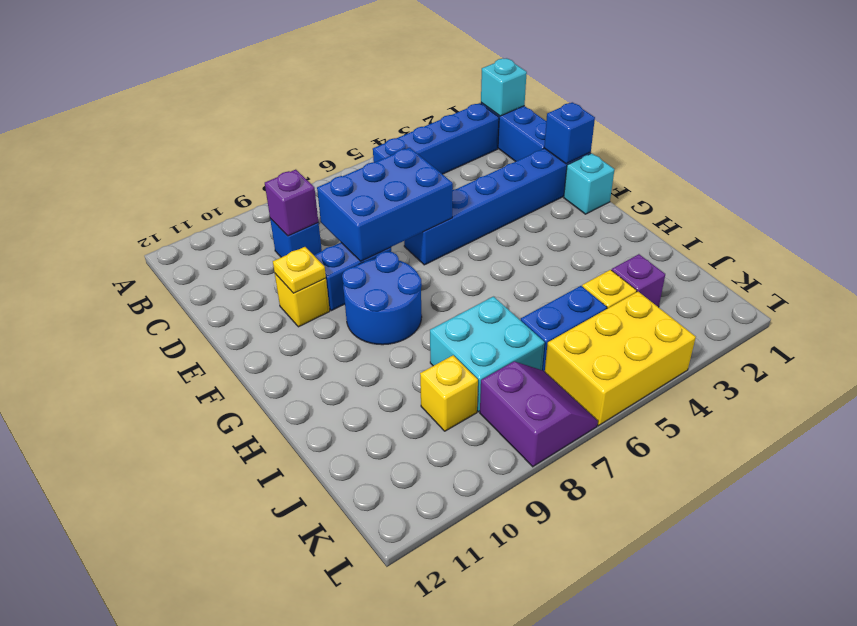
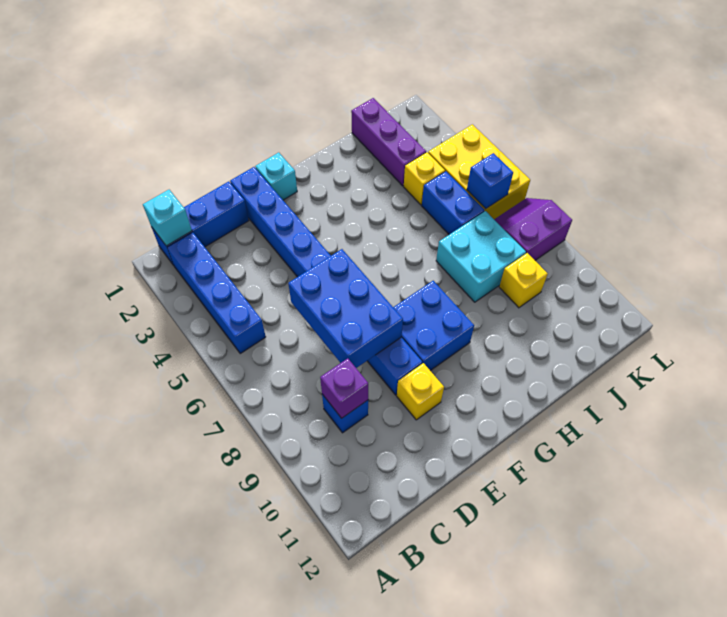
blue 1x1 brick [544,102,595,164] -> blue 1x1 brick moved to [467,153,513,209]
yellow 1x1 plate [273,247,326,293] -> none
blue 2x2 round brick [342,252,422,345] -> blue 2x2 brick [393,281,474,371]
purple 1x1 brick [612,254,665,307] -> purple 1x3 brick [351,98,426,186]

